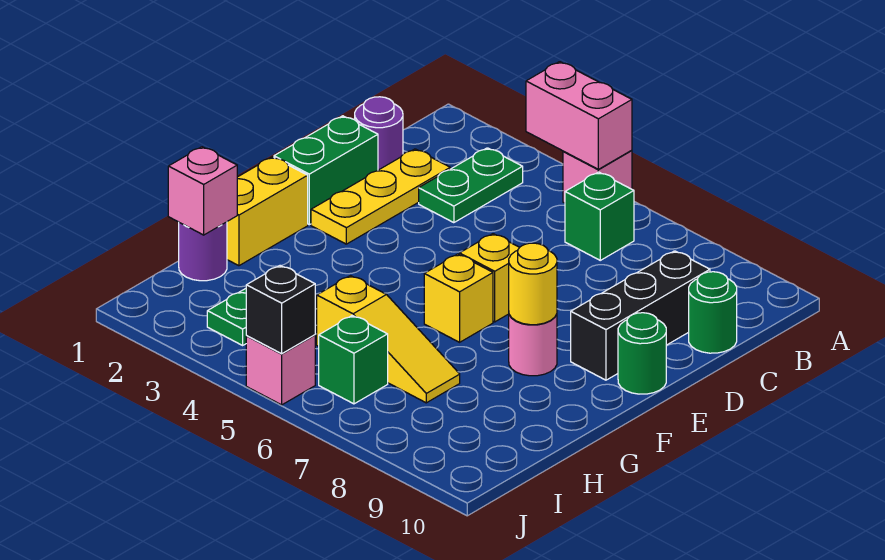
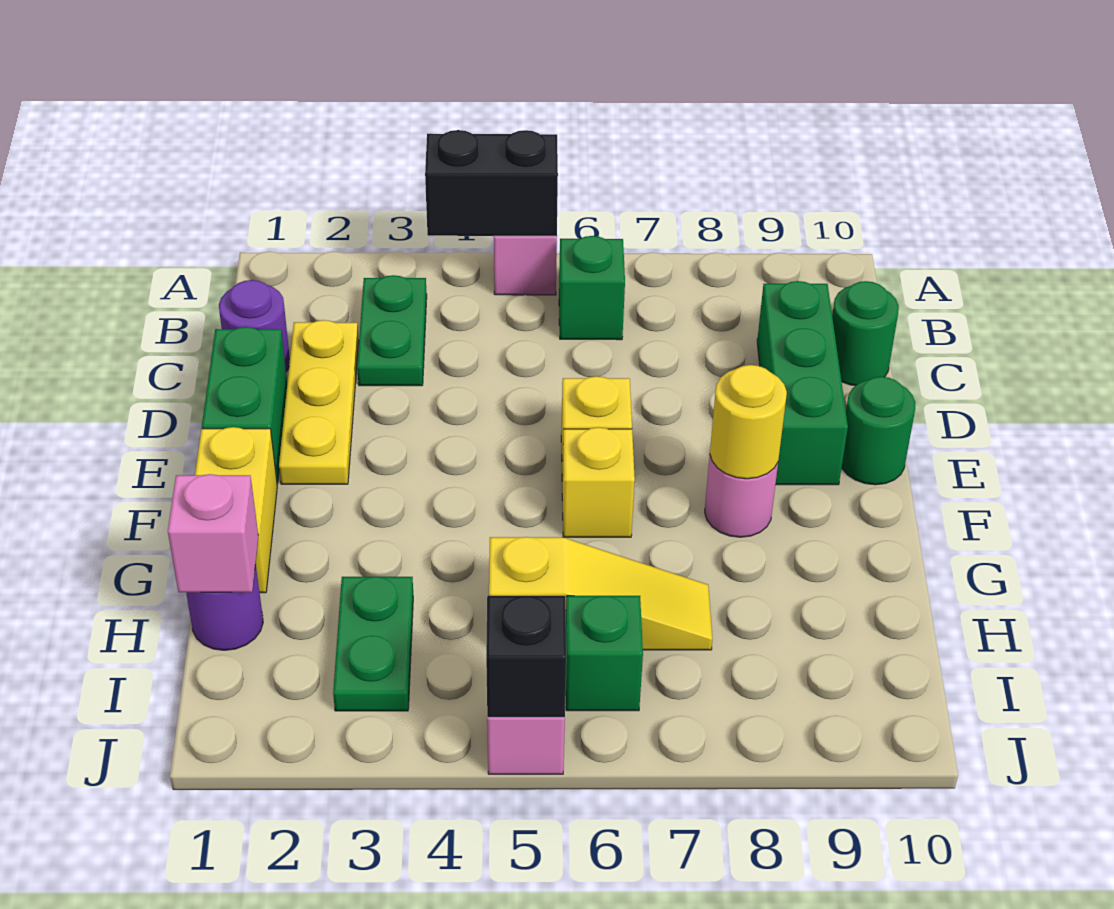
pink 1x2 brick [526,62,632,169] -> black 1x2 brick [425,130,558,236]
black 1x3 brick [571,251,710,380] -> green 1x3 brick [757,281,848,485]

